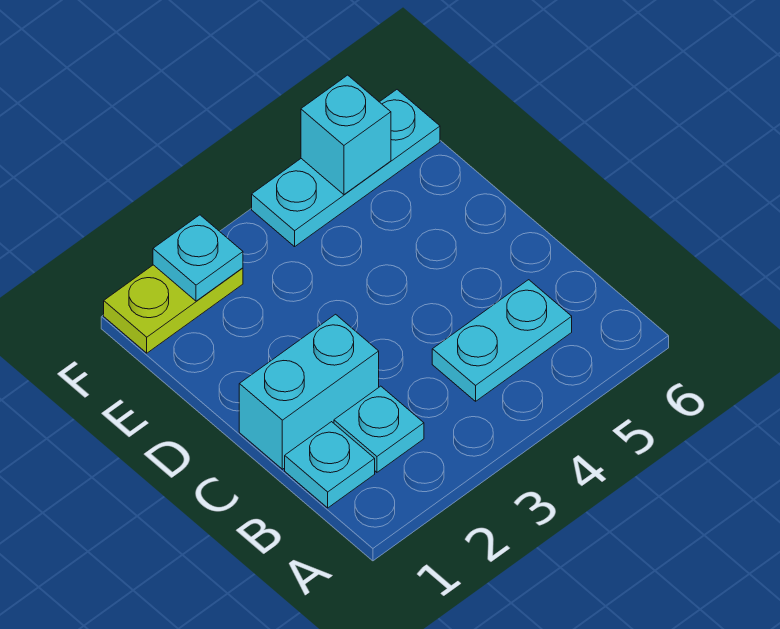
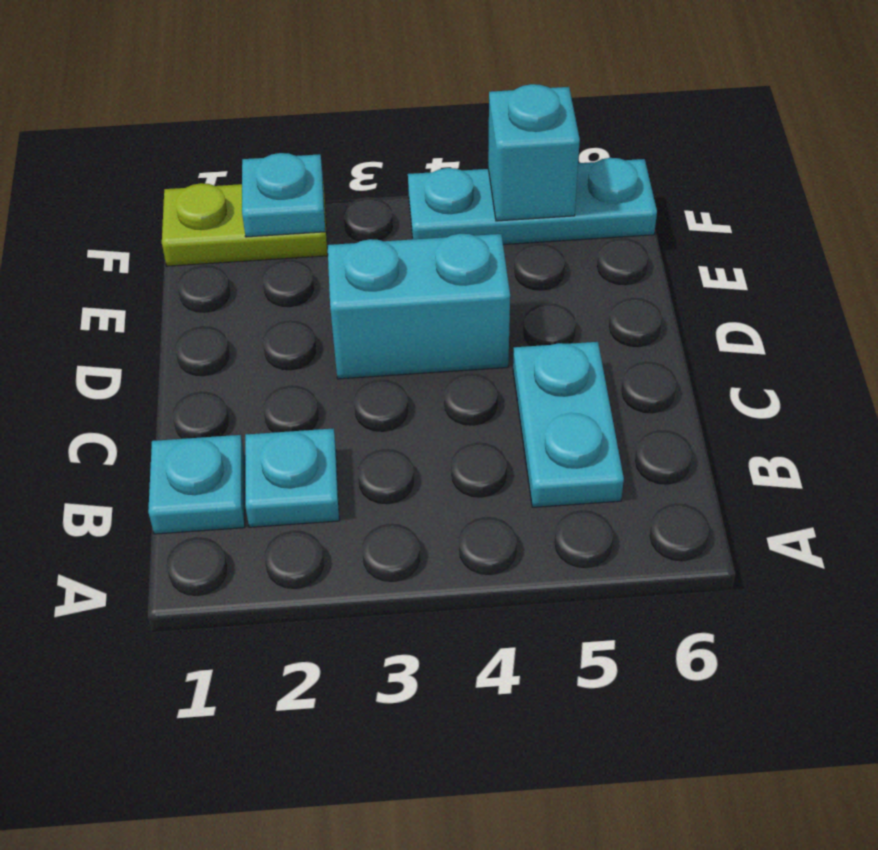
cyan 1x2 plate [432,280,572,401] -> cyan 1x2 plate turned to [513,342,624,507]
cyan 1x2 brick [239,314,379,469] -> cyan 1x2 brick moved to [327,234,510,379]

